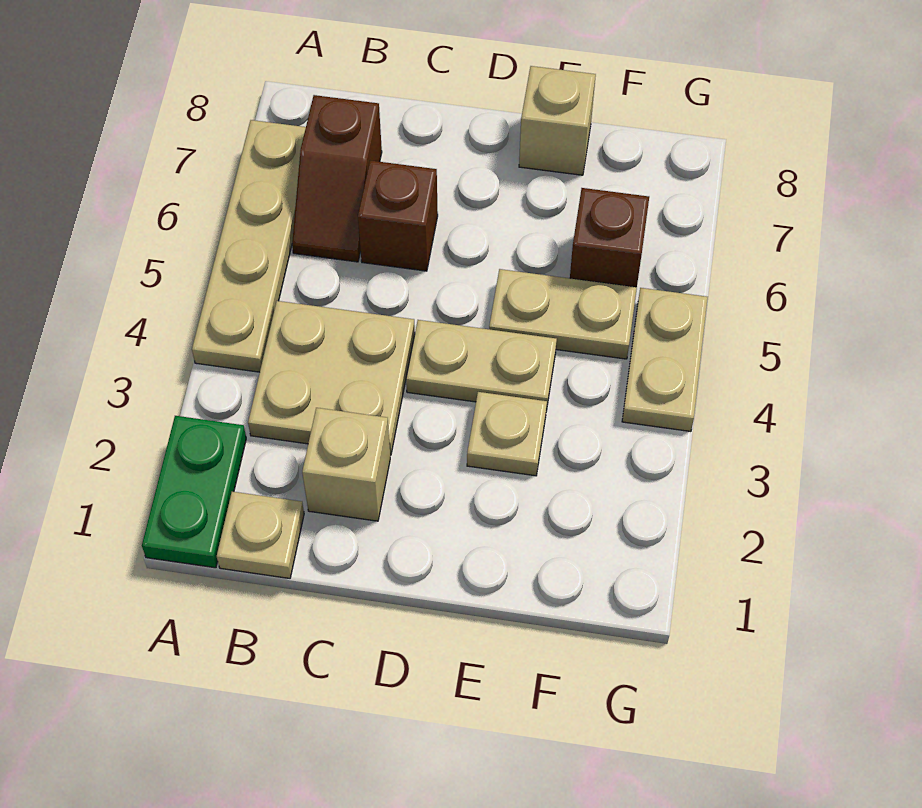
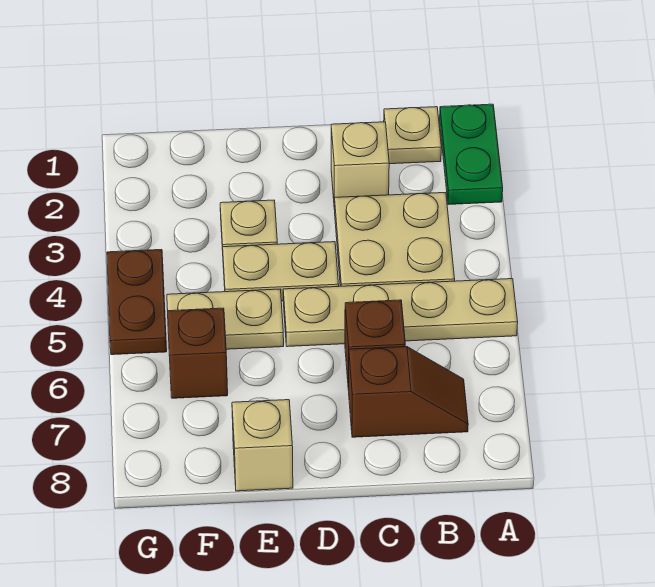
tan 1x4 plate [192,120,306,372] -> tan 1x4 plate turned to [283,279,518,347]
brown 1x2 slope [292,95,382,262] -> brown 1x2 slope turned to [349,347,468,437]
tan 1x2 plate [622,288,708,431] -> brown 1x2 plate [107,250,167,355]

